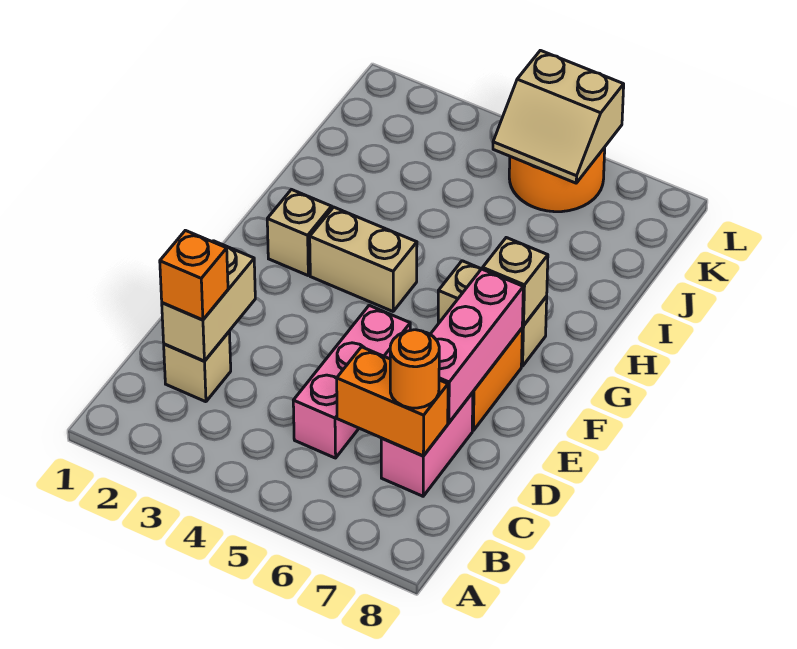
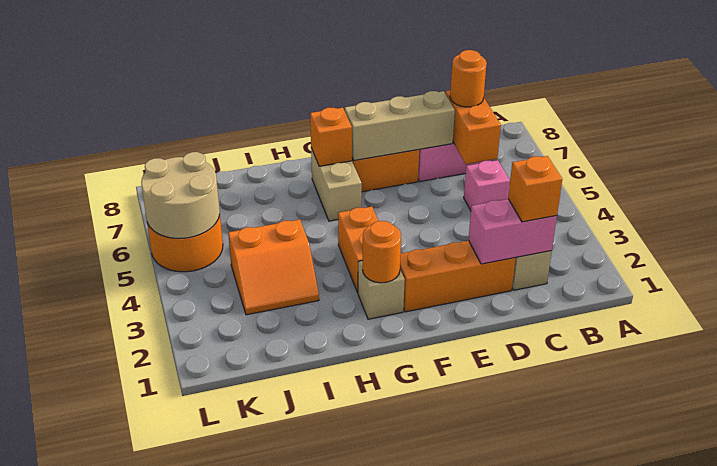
tan 1x2 brick [162,241,255,361] -> pink 1x2 brick [469,199,557,264]
pink 1x3 brick [293,305,410,458] -> pink 1x1 brick [464,160,510,211]
none -> orange 1x3 brick [400,240,516,312]
pink 1x3 brick [430,269,523,423] -> tan 1x3 brick [345,91,455,161]
none -> orange 1x1 round brick [363,221,401,283]
tan 1x2 brick [310,207,417,311] -> orange 1x2 brick [338,207,378,293]
tan 1x1 brick [483,238,548,326] -> orange 1x1 brick [310,108,352,166]
none -> orange 2x2 slope [228,219,319,315]
tan 2x2 slope [493,50,624,183] -> tan 2x2 round brick [141,152,220,239]

